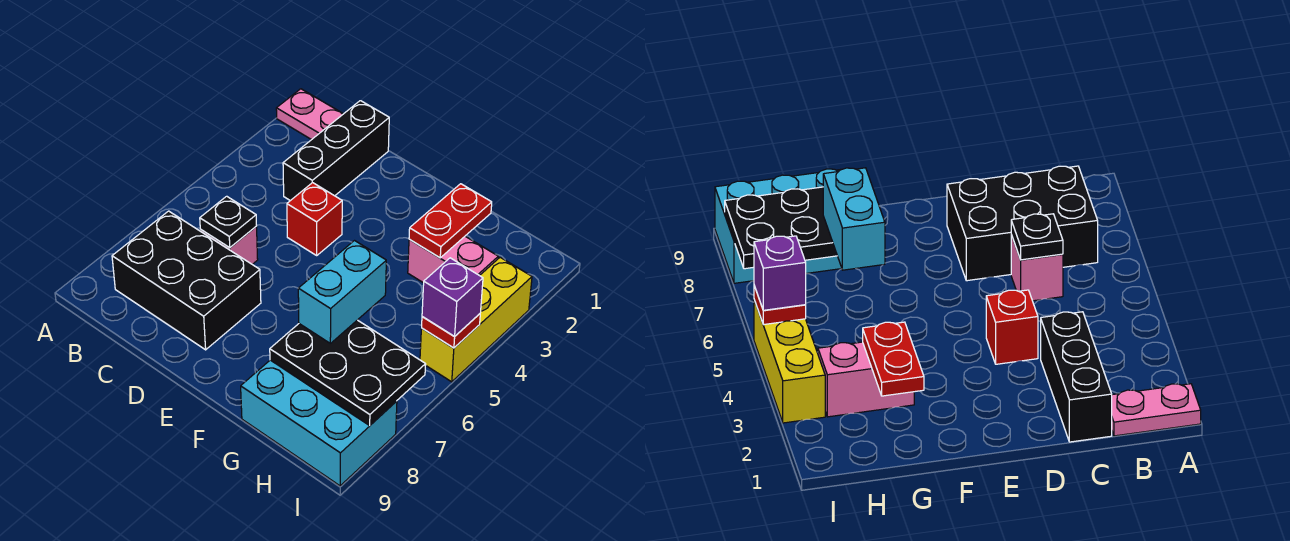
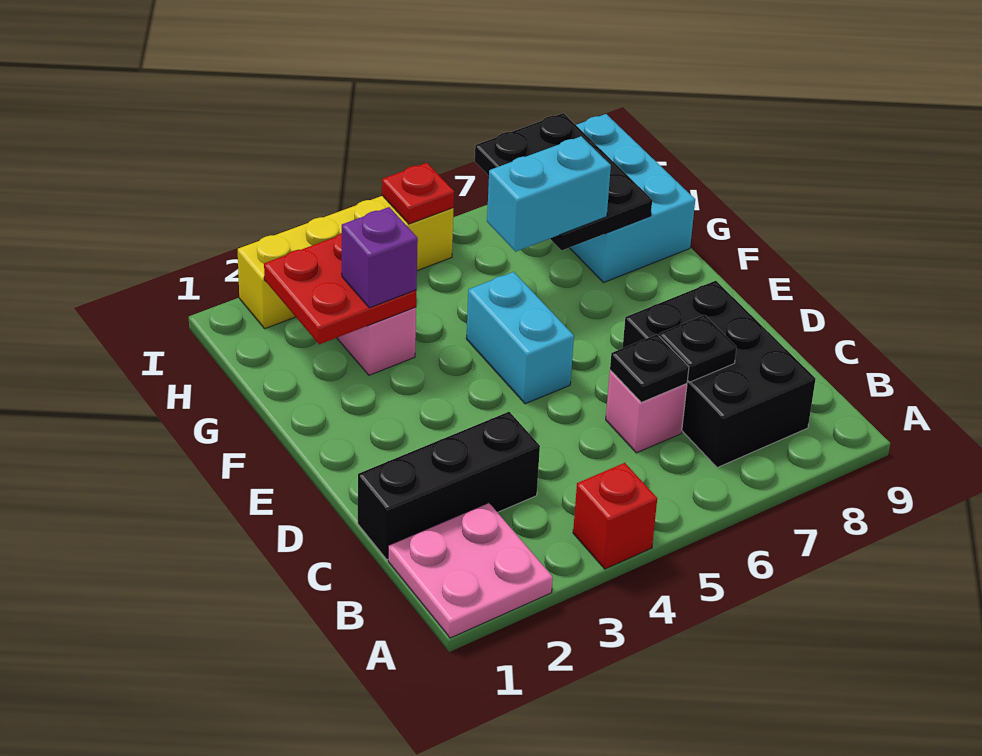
pink 1x2 plate [276,89,343,140] -> pink 2x2 plate [388,503,553,638]
none -> black 1x1 plate [659,315,737,382]
red 1x1 brick [287,183,342,255] -> red 1x1 brick moved to [573,463,657,569]
none -> cyan 1x2 brick [466,272,574,404]
red 1x2 plate [409,184,492,258] -> red 2x2 plate [264,233,416,344]
yellow 1x3 brick [420,257,532,382] -> yellow 1x4 brick [238,196,454,329]
purple 1x1 brick [422,258,483,337] -> purple 1x1 brick moved to [342,207,418,308]

